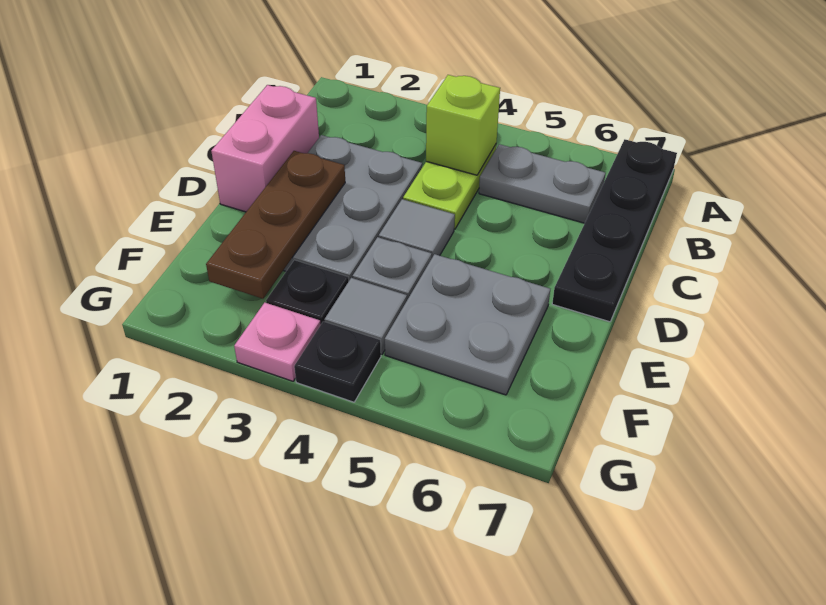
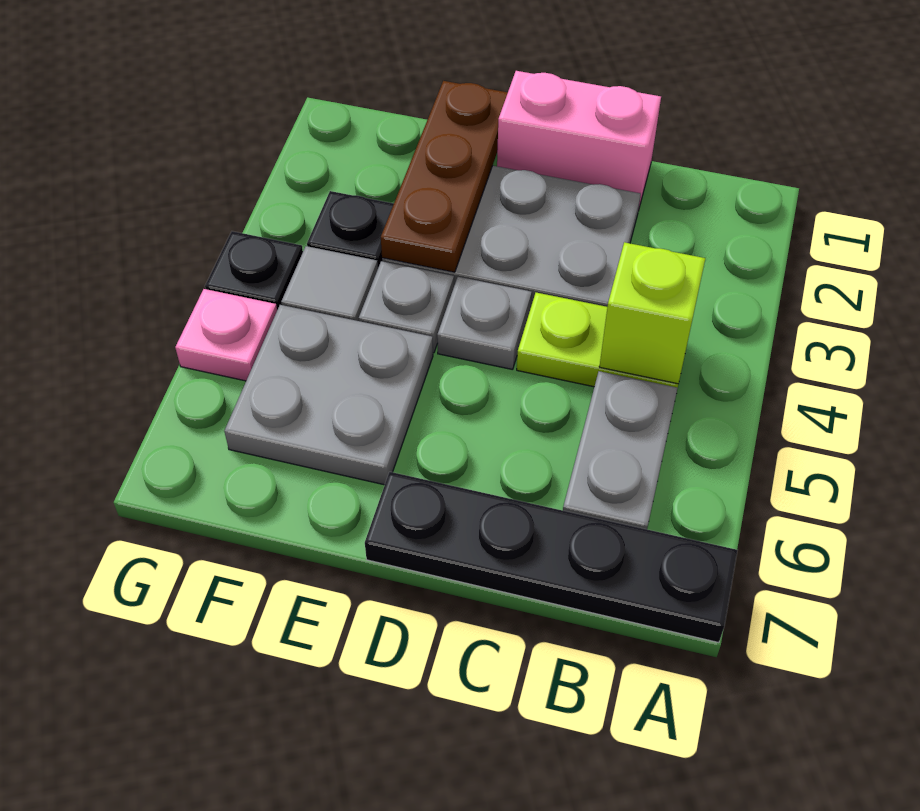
brown 1x3 plate [206,151,345,299] -> brown 1x3 plate turned to [381,81,508,272]
grey 1x1 tile [379,199,455,257] -> grey 1x1 plate [437,277,532,370]
pink 1x1 plate [234,303,321,381] -> pink 1x1 plate moved to [175,289,277,381]

